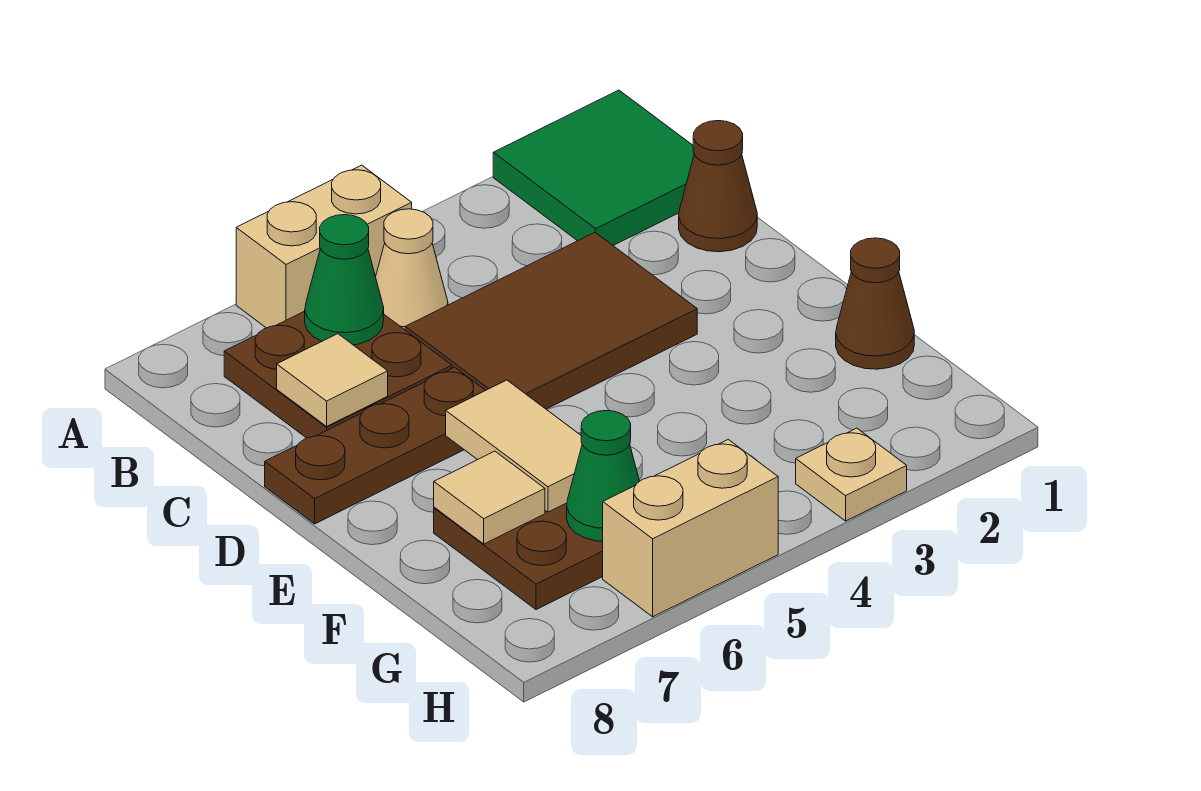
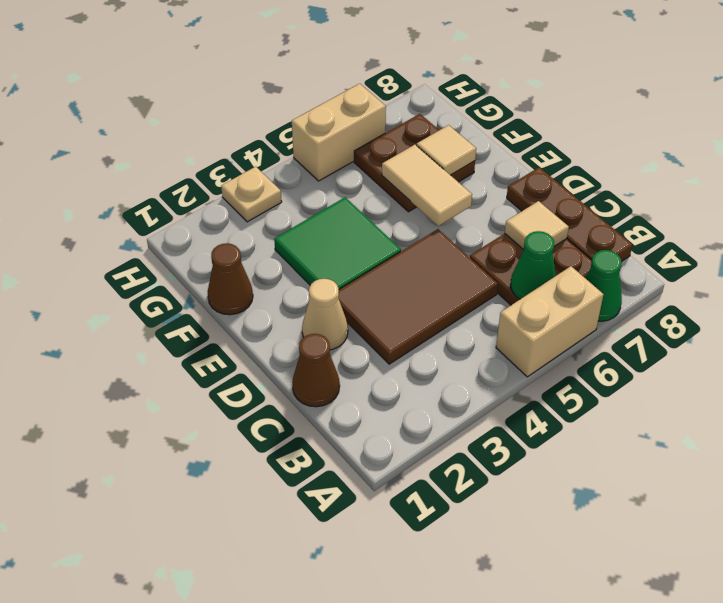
green 2x2 tile [493,90,694,245] -> green 2x2 tile moved to [274,197,401,289]
tan 1x1 cone [376,209,448,330] -> tan 1x1 cone moved to [302,279,348,350]
brown 1x3 plate [265,367,485,524] -> brown 1x3 plate turned to [507,167,632,261]
green 1x1 cone [567,411,640,541] -> green 1x1 cone moved to [585,250,622,321]

